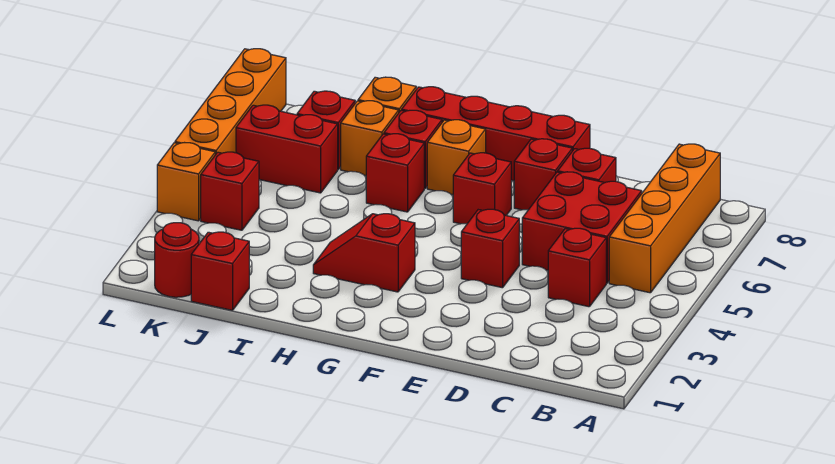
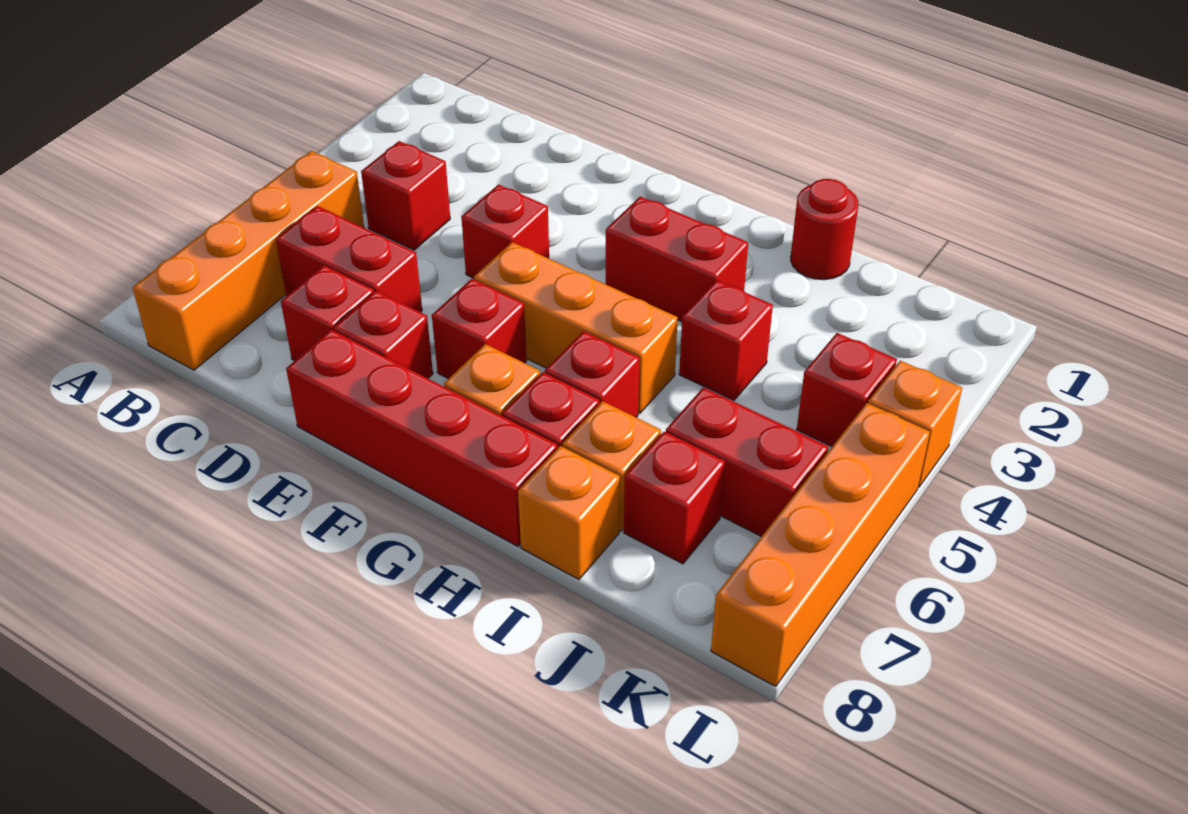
red 2x2 brick [522,172,642,283] -> red 1x2 brick [276,206,422,312]
none -> orange 1x3 brick [474,242,678,413]
red 1x2 slope [313,214,415,292] -> red 1x2 brick [606,196,748,322]
red 1x1 brick [191,232,249,310] -> red 1x1 brick moved to [679,280,773,400]
red 1x1 round brick [155,223,199,297] -> red 1x1 round brick moved to [791,179,858,280]

